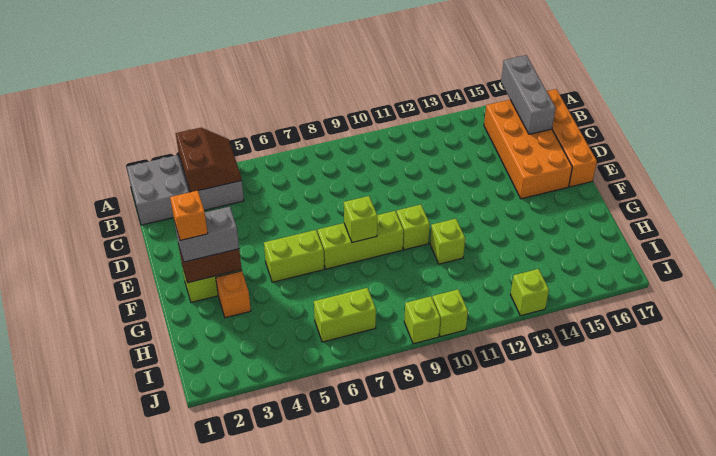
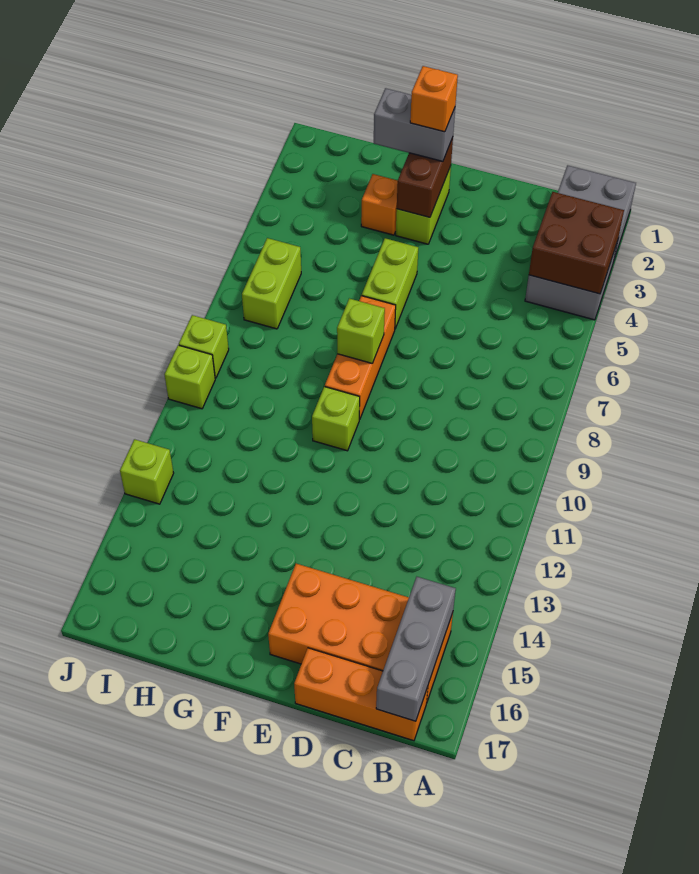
brown 2x2 slope [176,128,242,192] -> brown 2x2 brick [529,192,624,294]
grey 1x3 brick [501,55,555,134] -> grey 1x3 brick turned to [376,577,456,721]
orange 1x4 brick [547,89,597,187] -> orange 1x3 brick [294,648,428,741]
grey 1x2 brick [175,207,239,262] -> grey 1x2 brick turned to [374,88,455,161]
lime 1x3 brick [318,211,404,269] -> orange 1x3 brick [325,296,396,419]
lime 1x1 brick [430,219,465,264] -> none

